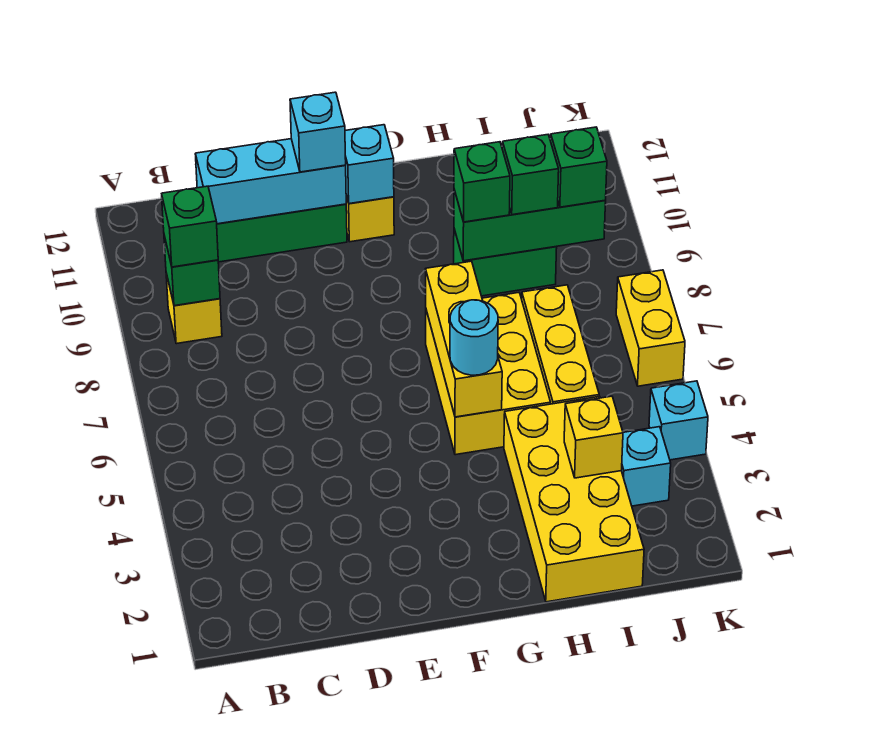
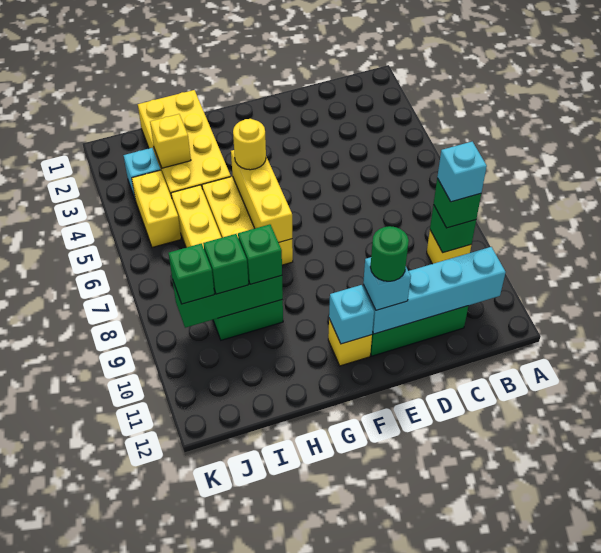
cyan 1x3 brick [195,139,346,224] -> cyan 1x4 brick [363,247,506,334]
none -> green 1x1 round brick [370,226,409,281]
cyan 1x1 round brick [450,300,498,375] -> yellow 1x1 round brick [233,119,266,170]
cyan 1x1 brick [649,381,708,460] -> cyan 1x1 brick moved to [437,142,487,202]
yellow 1x2 brick [616,270,685,386] -> yellow 1x2 brick moved to [132,170,181,247]

